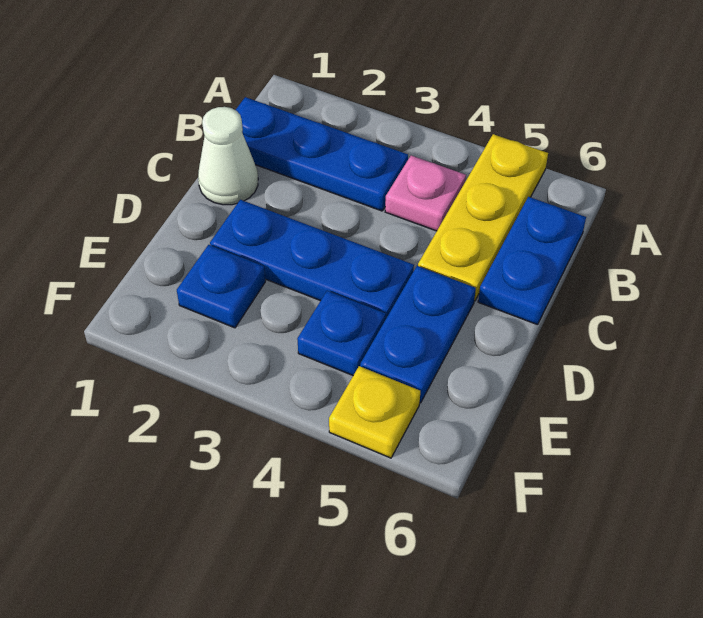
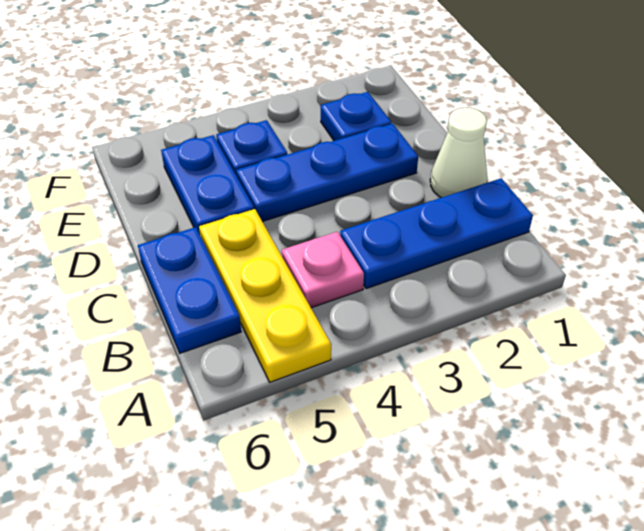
yellow 1x1 plate [329,366,420,458] -> none

